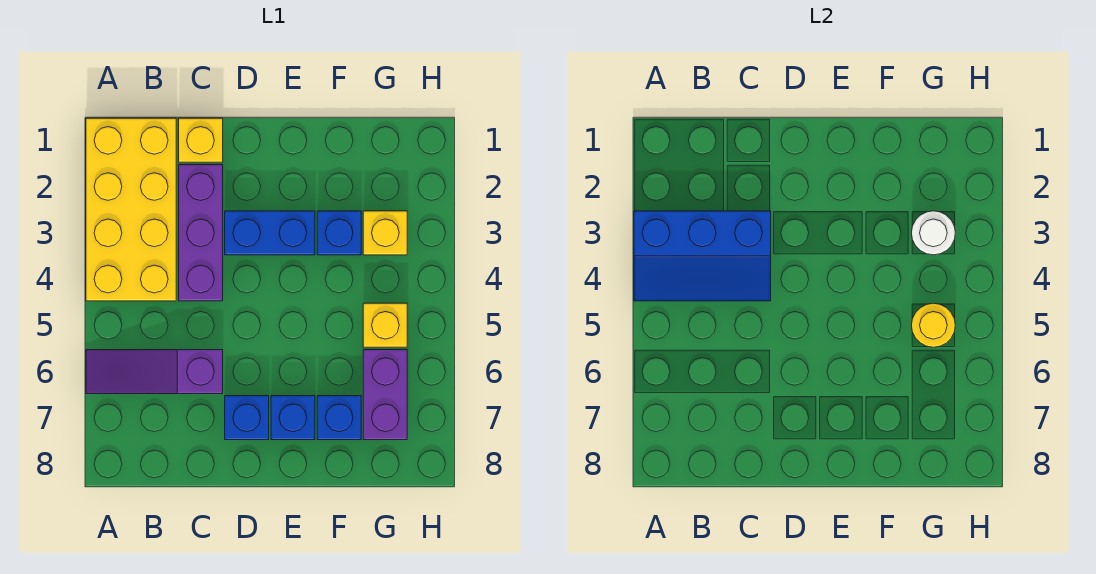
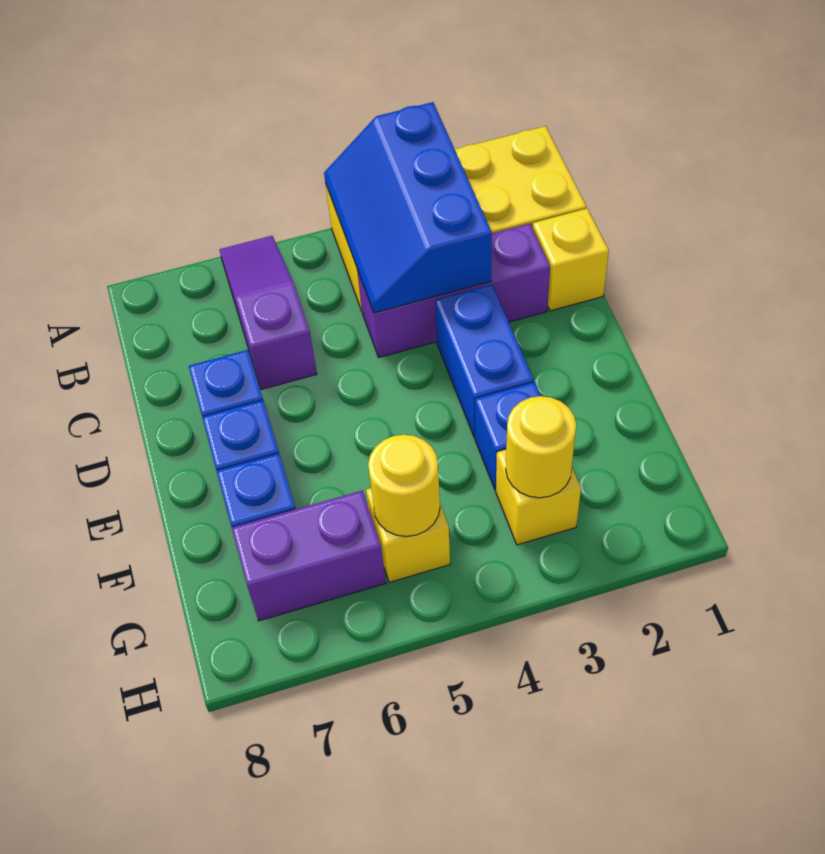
white 1x1 round brick [912,211,955,255] -> yellow 1x1 round brick [506,396,576,498]

